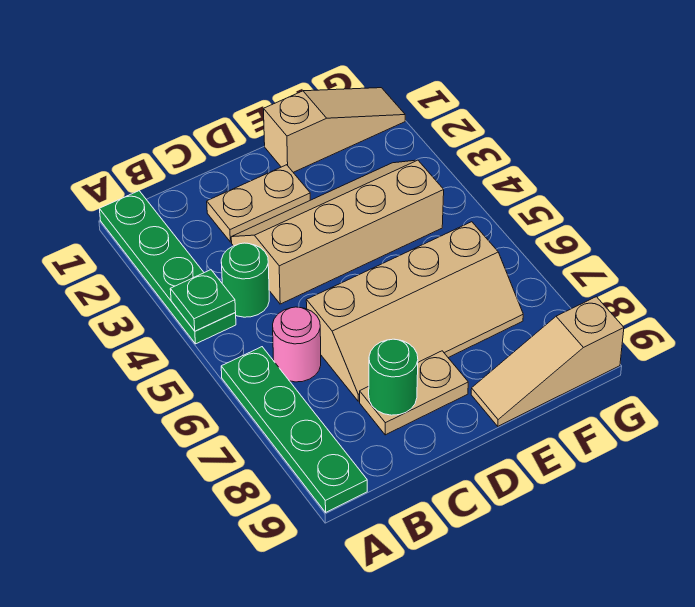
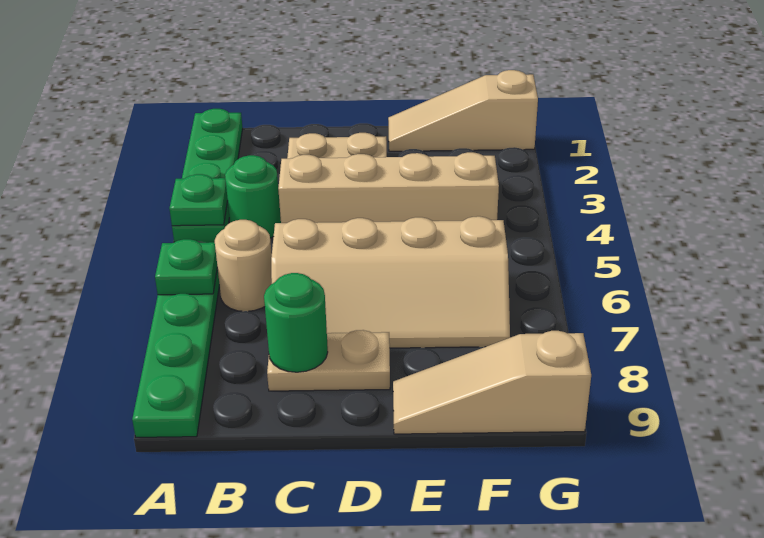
none -> green 1x1 plate [155,239,217,295]
pink 1x1 round brick [273,307,321,382] -> tan 1x1 round brick [215,220,272,311]
tan 1x3 slope [264,88,405,172] -> tan 1x3 slope turned to [388,70,538,151]

